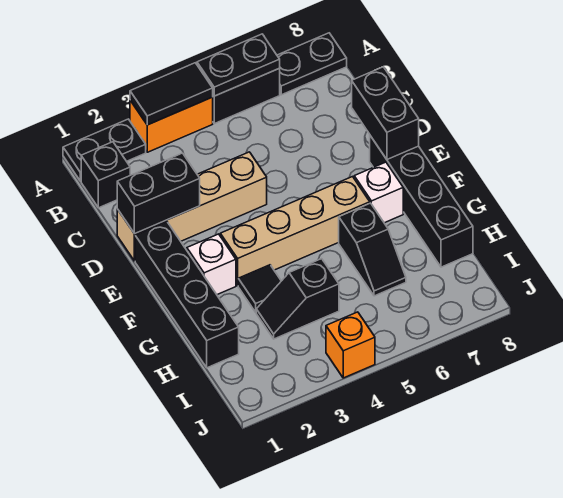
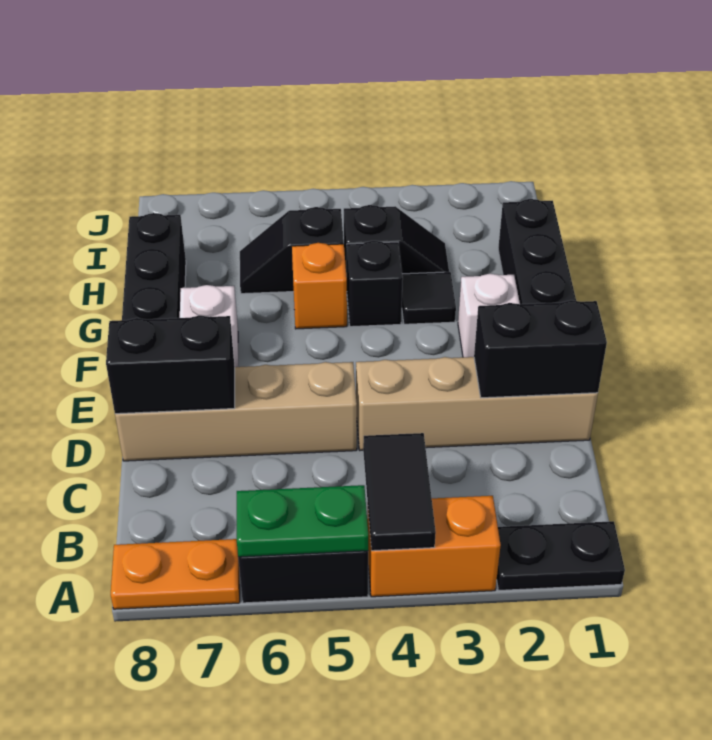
black 1x2 tile [130,63,213,125] -> black 1x2 tile turned to [363,433,436,551]
black 1x2 plate [197,34,280,96] -> green 1x2 plate [237,485,368,557]
black 1x2 plate [277,33,347,95] -> orange 1x2 plate [111,539,240,609]
black 1x1 brick [81,142,130,208] -> black 1x1 brick moved to [347,241,403,327]
black 1x2 brick [352,67,419,159] -> black 1x2 brick turned to [106,315,235,414]
tan 1x4 brick [220,177,370,286] -> tan 1x4 brick moved to [115,362,357,461]
black 1x2 slope [339,203,406,296] -> black 1x2 slope turned to [240,207,344,294]
orange 1x1 brick [326,312,375,378] -> orange 1x1 brick moved to [292,243,347,329]

